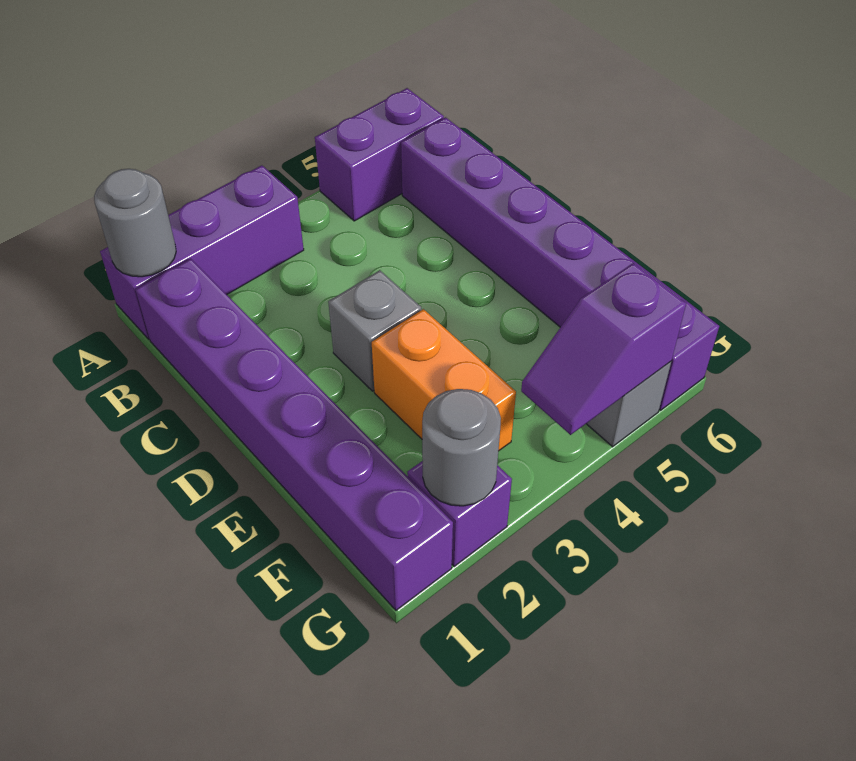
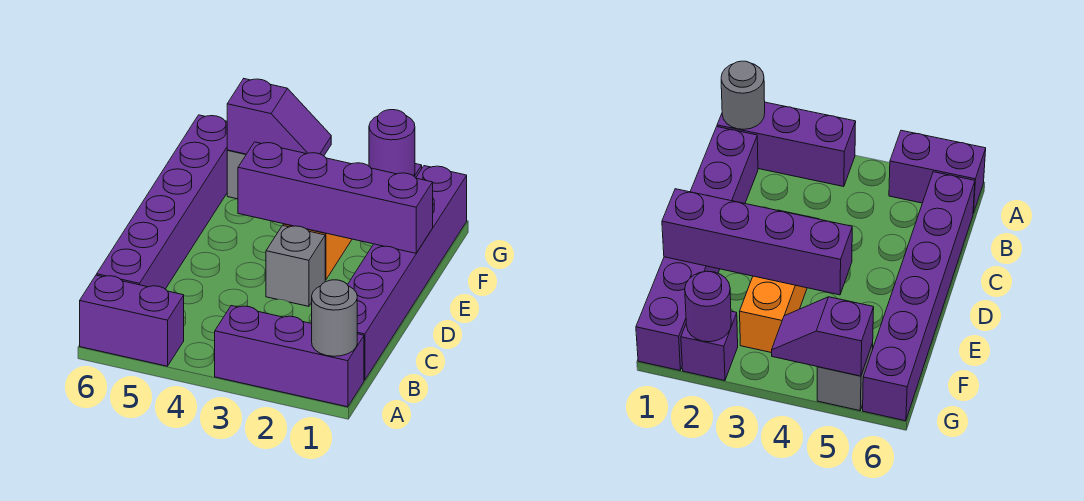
none -> purple 1x4 brick [238,142,433,253]
grey 1x1 round brick [422,389,501,506] -> purple 1x1 round brick [369,110,415,176]

